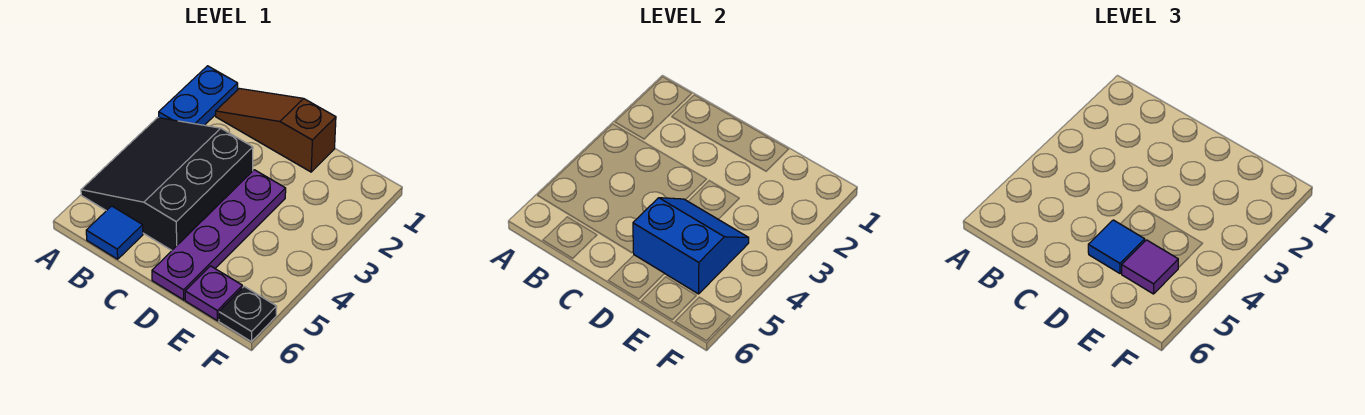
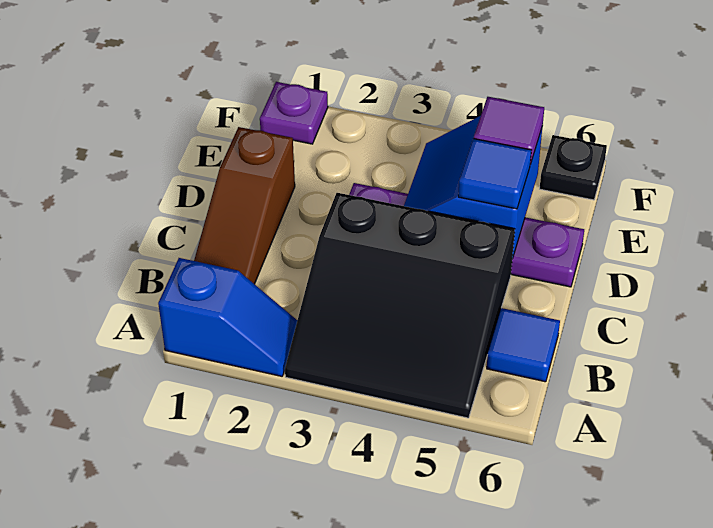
blue 1x2 plate [159,66,238,125] -> blue 1x2 slope [158,258,297,376]
purple 1x1 plate [185,266,242,321] -> purple 1x1 plate moved to [260,82,328,144]

